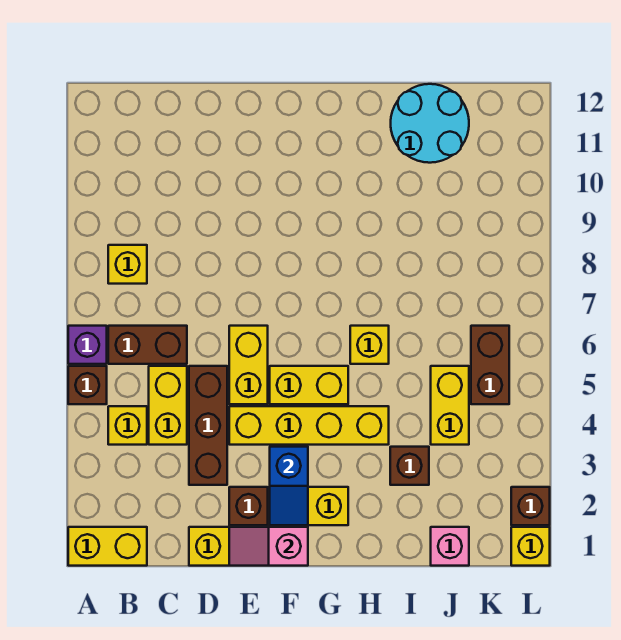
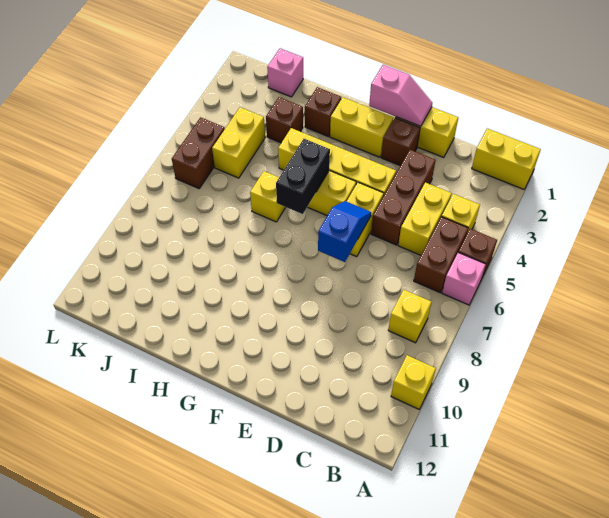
purple 1x1 brick [68,326,107,364] -> pink 1x1 brick [442,253,486,305]
brown 1x2 brick [108,326,187,364] -> brown 1x2 brick turned to [414,217,468,293]
blue 1x2 slope [270,447,308,525] -> blue 1x2 slope moved to [318,201,371,262]
none -> black 1x2 brick [276,139,330,214]
cyan 2x2 round brick [391,84,469,163] -> none
yellow 1x1 brick [511,527,550,566] -> yellow 1x1 brick moved to [391,355,436,409]
brown 1x1 brick [511,487,550,525] -> brown 1x1 brick moved to [305,87,341,137]

